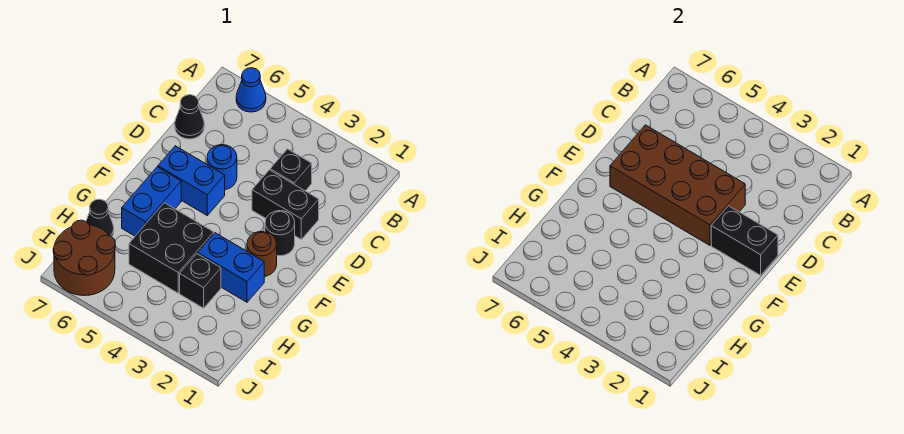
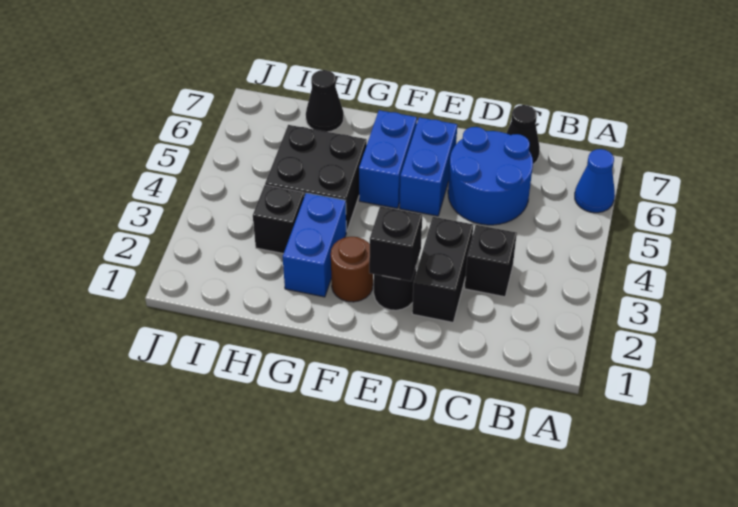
brown 2x4 brick [610,125,745,245] -> none
blue 1x1 round brick [207,145,237,190] -> blue 2x2 round brick [448,127,533,225]
black 1x2 brick [711,206,778,275] -> black 1x1 brick [369,207,422,281]
blue 1x2 brick [122,167,181,236] -> blue 1x2 brick turned to [359,110,417,208]
brown 2x2 round brick [53,220,115,296] -> none

